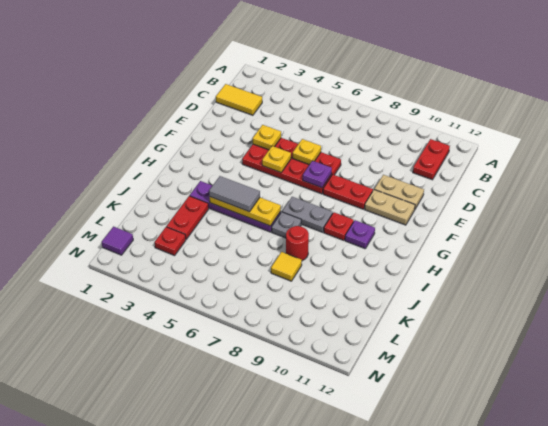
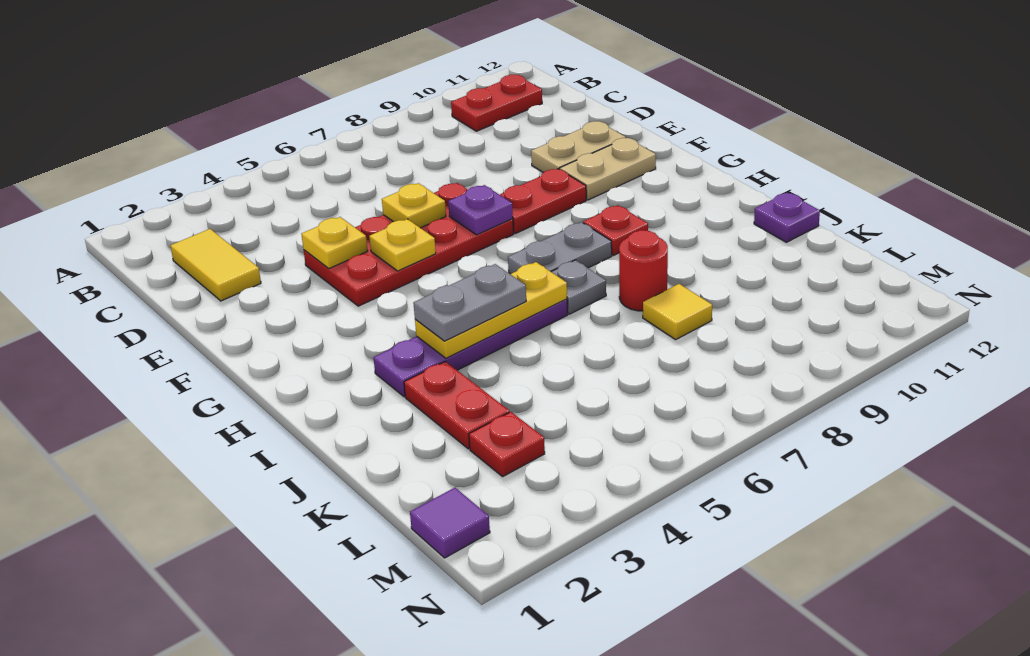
red 1x2 plate [413,139,450,180] -> red 1x2 plate turned to [451,75,542,131]
yellow 1x2 tile [216,84,262,115] -> yellow 1x2 tile turned to [171,229,261,301]
purple 1x1 plate [345,220,375,249] -> purple 1x1 plate moved to [754,193,820,242]
grey 1x2 tile [209,176,260,212] -> grey 1x2 plate [413,264,526,341]

